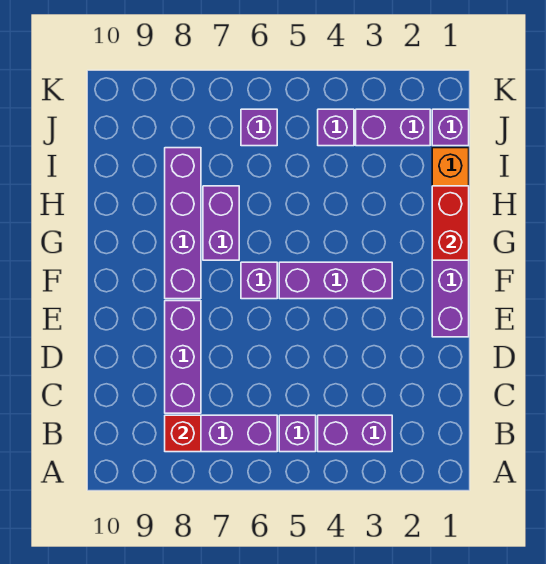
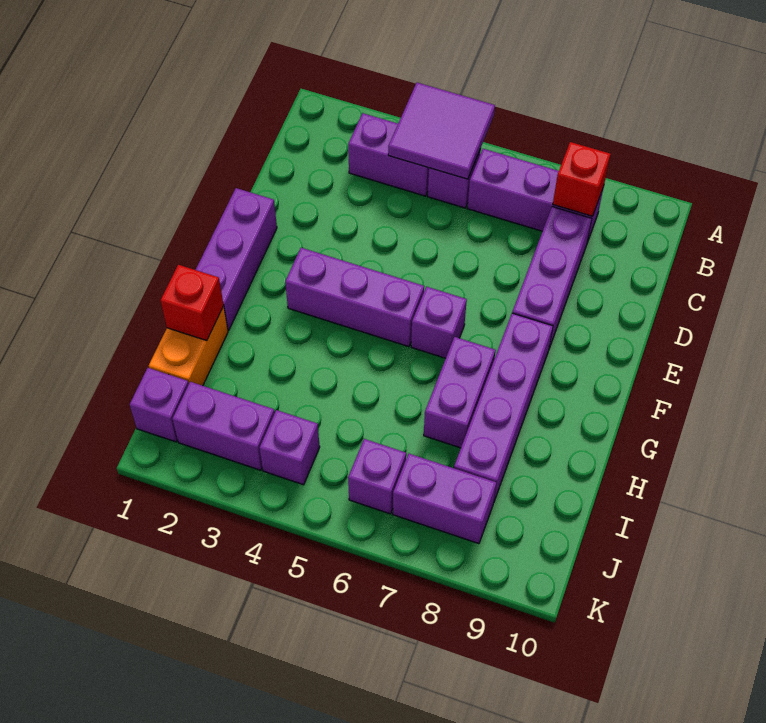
none -> purple 2x2 tile [388,83,495,179]
red 1x2 brick [432,186,469,260] -> red 1x1 brick [160,265,224,341]
none -> purple 1x2 brick [393,454,496,544]

